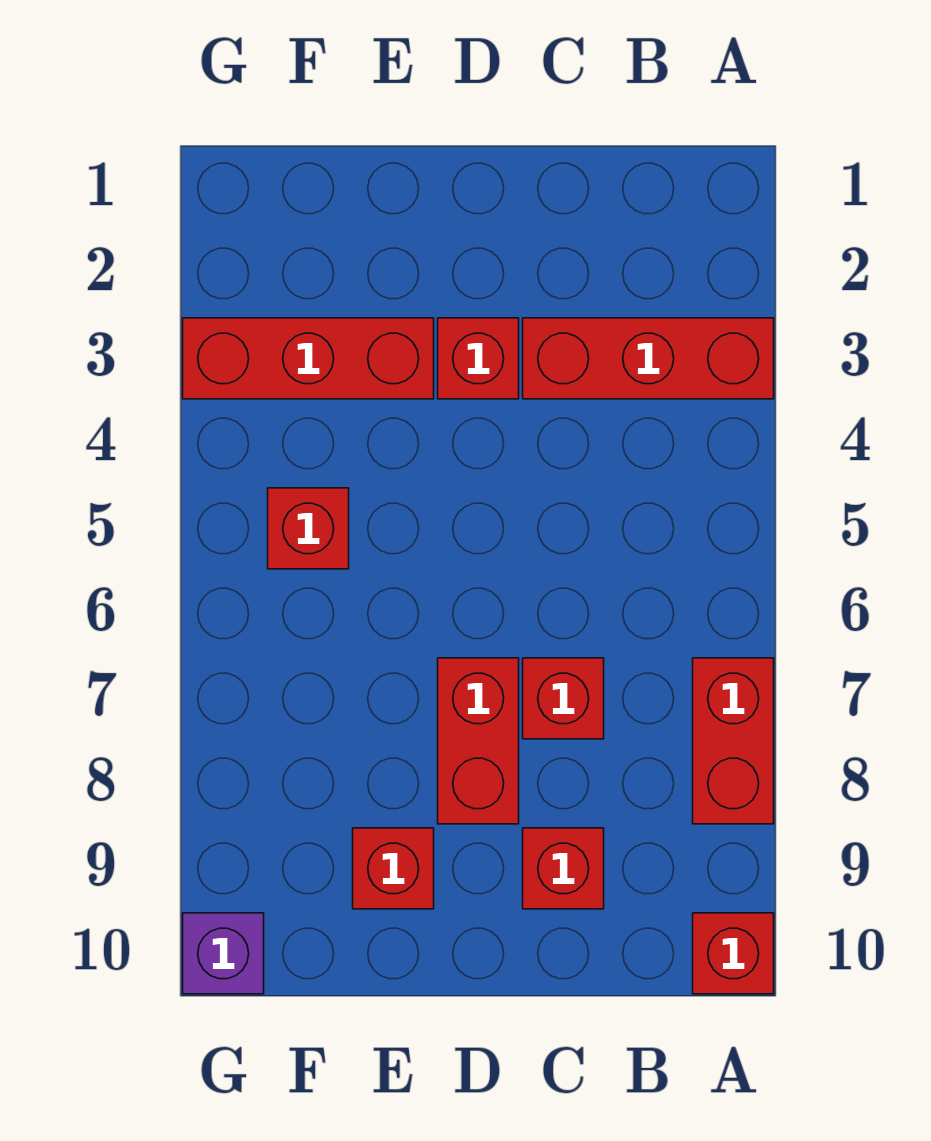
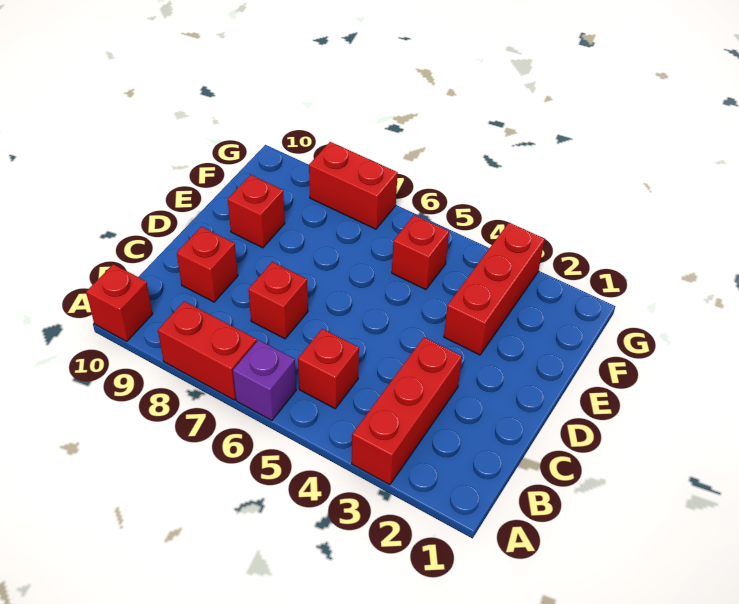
red 1x1 brick [438,318,519,399] -> red 1x1 brick moved to [298,329,359,408]
red 1x2 brick [438,658,519,824] -> red 1x2 brick moved to [309,142,398,229]
purple 1x1 brick [183,913,264,994] -> purple 1x1 brick moved to [233,340,296,420]

